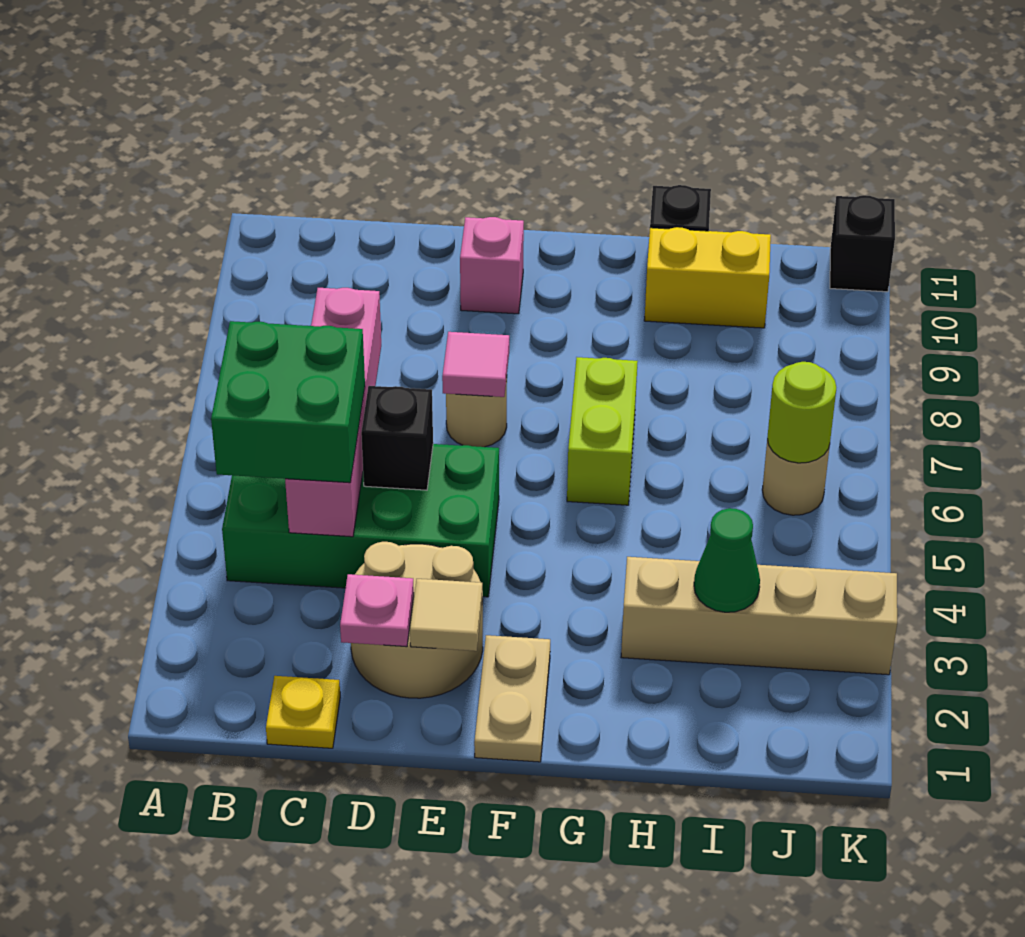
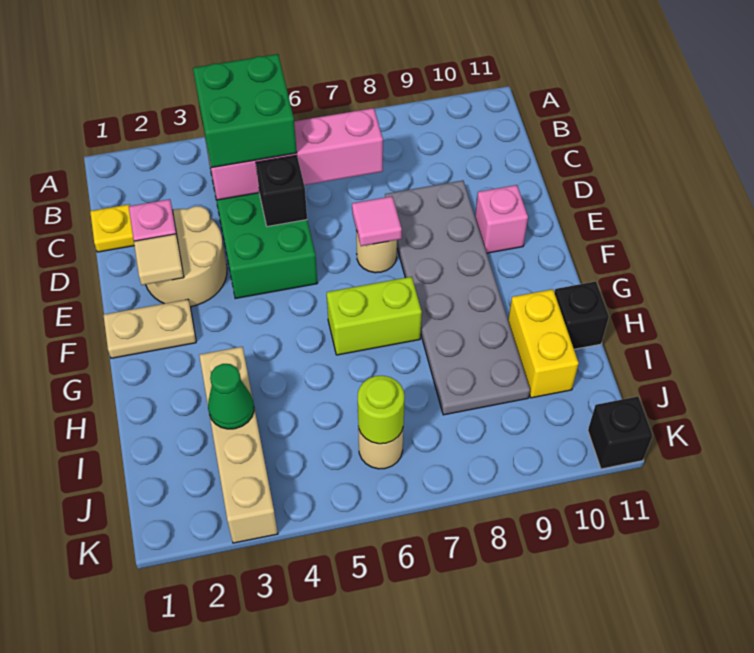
none -> grey 2x6 plate [385,180,530,415]

